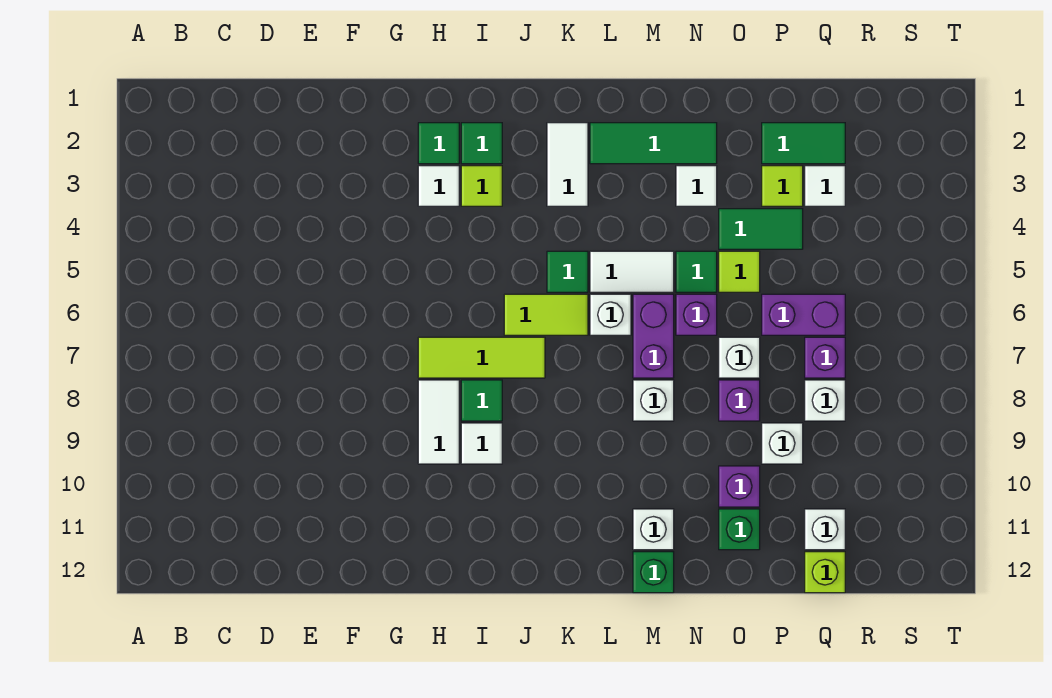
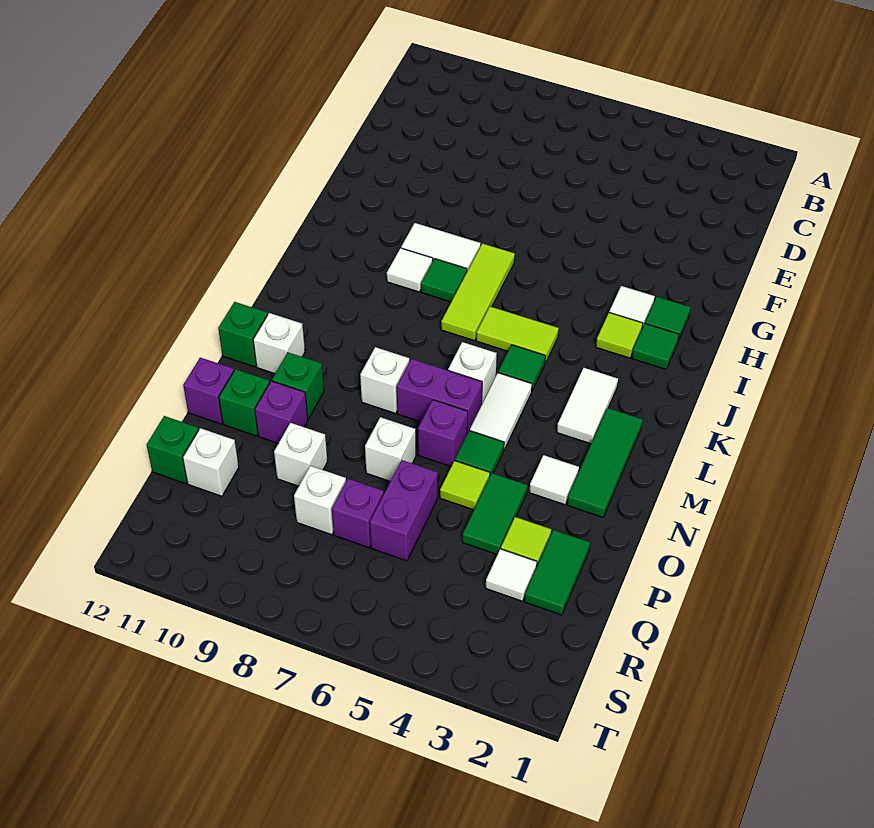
lime 1x2 tile [504,294,588,335] -> lime 1x2 tile turned to [476,307,559,363]
white 1x2 tile [547,123,588,206] -> white 1x2 tile turned to [557,368,618,444]
none -> green 1x1 brick [272,352,324,419]
purple 1x1 brick [719,380,760,421] -> purple 1x1 brick moved to [183,358,234,424]
lime 1x1 brick [805,552,845,593] -> green 1x1 brick [147,416,199,484]

